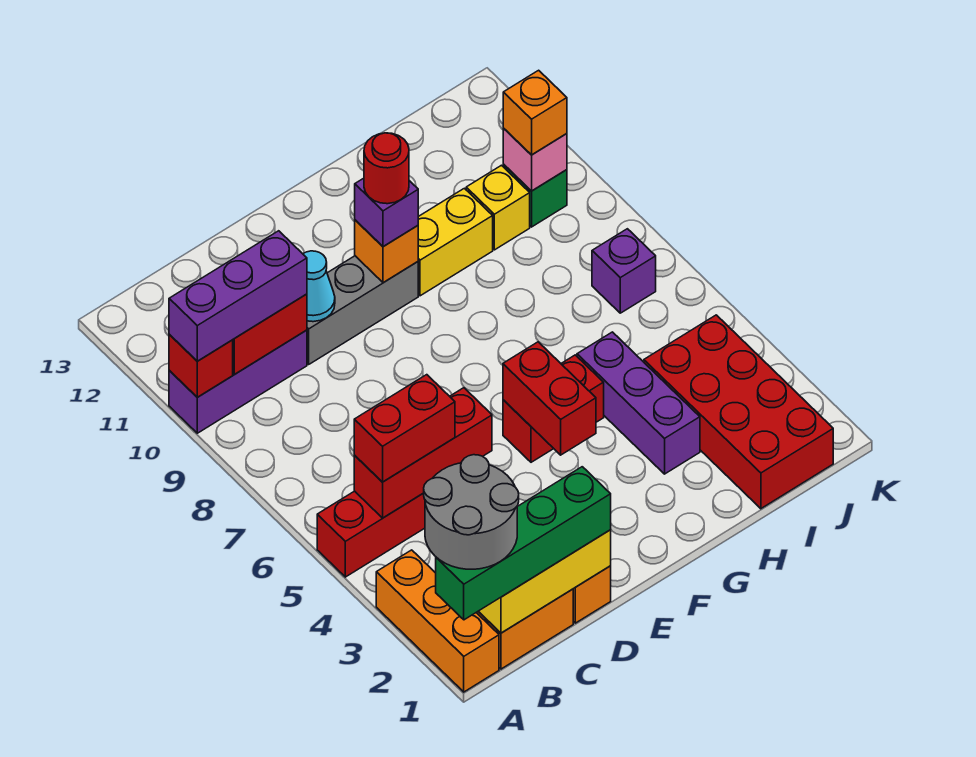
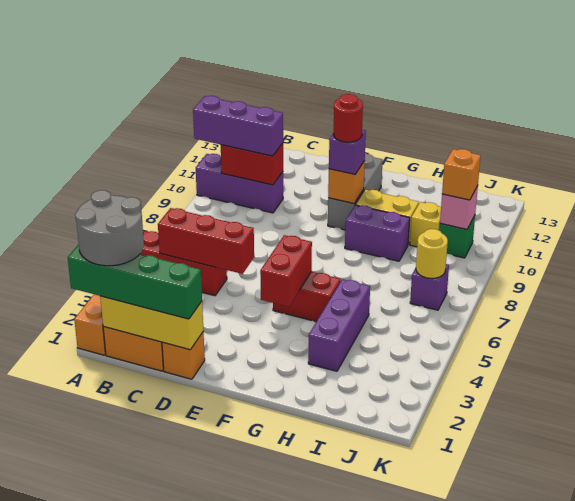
red 1x1 brick [169,335,233,397] -> none
red 1x2 brick [354,375,455,482] -> none
grey 1x3 brick [307,256,418,364] -> grey 1x3 brick turned to [328,154,383,230]
cyan 1x1 cone [303,251,335,322] -> none
none -> purple 1x2 brick [345,205,410,261]
red 2x4 brick [644,315,833,509] -> none
none -> yellow 1x1 round brick [416,229,448,278]

